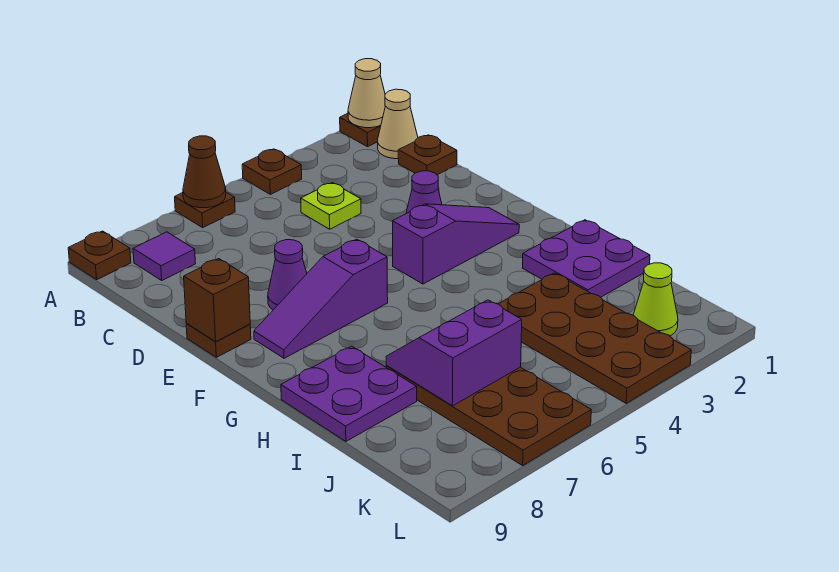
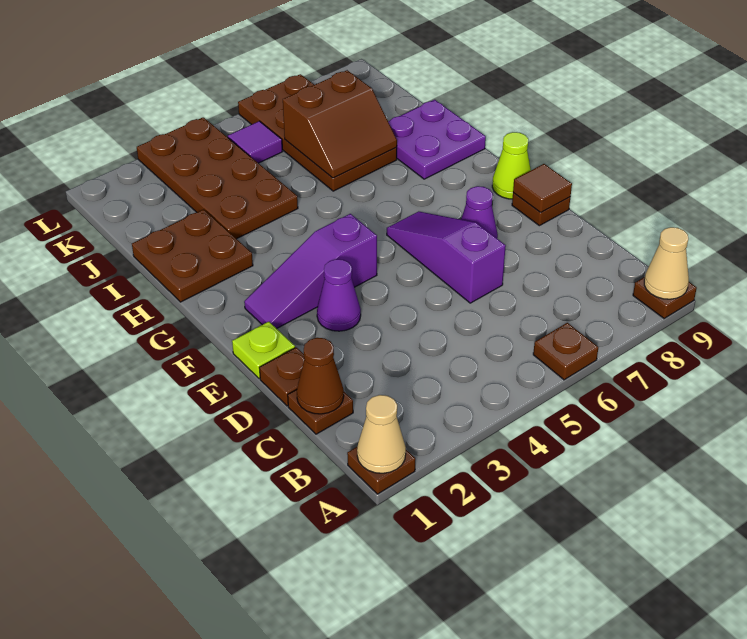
brown 1x1 plate [242,149,302,194] -> brown 1x1 plate moved to [259,347,304,406]
brown 1x1 cone [183,136,226,208] -> brown 1x1 cone moved to [297,338,344,414]
tan 1x1 cone [378,89,418,159] -> tan 1x1 cone moved to [644,227,689,299]
purple 1x1 tile [133,232,196,280] -> purple 1x1 tile moved to [228,121,283,163]
lime 1x1 plate [301,183,361,229] -> lime 1x1 plate moved to [232,322,295,379]
brown 1x1 brick [184,259,250,342] -> brown 1x1 tile [513,164,572,213]
purple 1x3 slope [254,239,388,358] -> purple 1x3 slope turned to [387,211,506,303]
purple 2x2 plate [523,220,650,297] -> brown 2x2 plate [132,210,253,302]
purple 2x2 slope [386,300,522,406] -> brown 2x2 slope [283,70,397,178]
lime 1x1 cone [633,263,678,336] -> lime 1x1 cone moved to [492,132,531,199]

